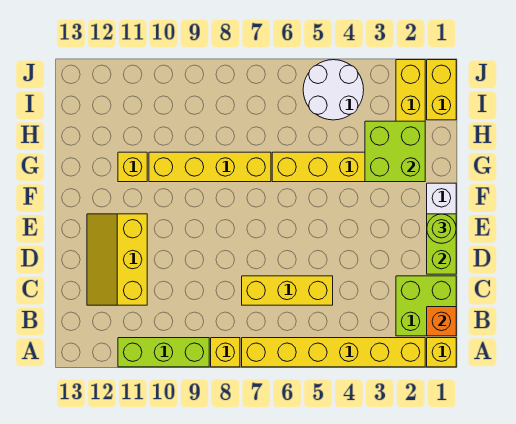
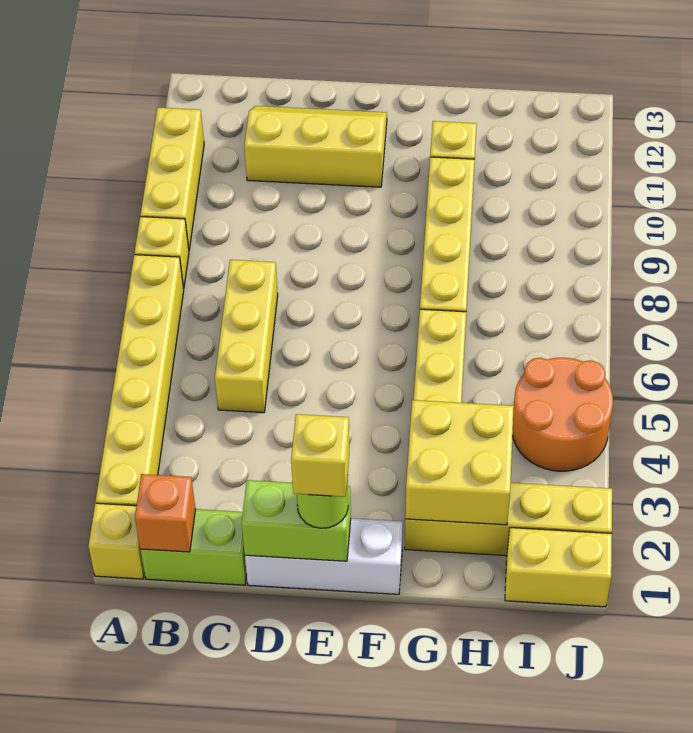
lime 1x3 brick [118,338,209,367] -> yellow 1x3 brick [141,108,204,249]
lime 2x2 brick [396,276,456,336] -> lime 1x2 brick [140,509,247,585]
none -> yellow 1x1 brick [291,414,349,497]
lime 2x2 brick [365,121,425,182] -> yellow 2x2 brick [405,400,514,525]
white 2x2 round brick [303,60,364,120] -> orange 2x2 round brick [512,358,613,471]

